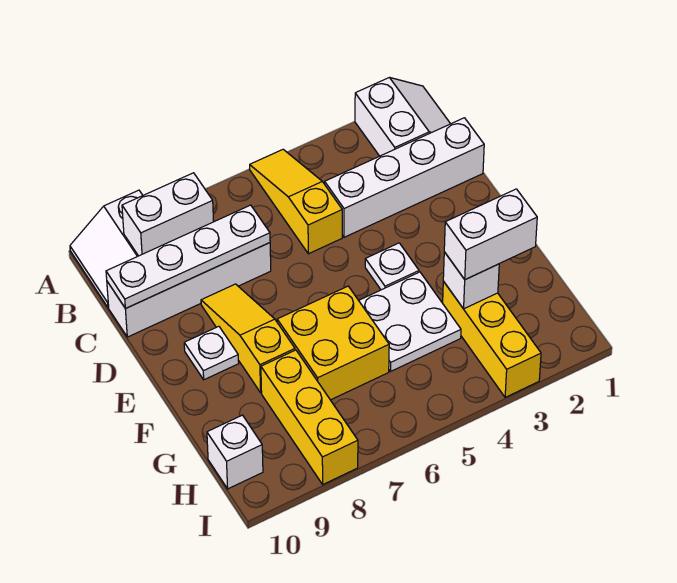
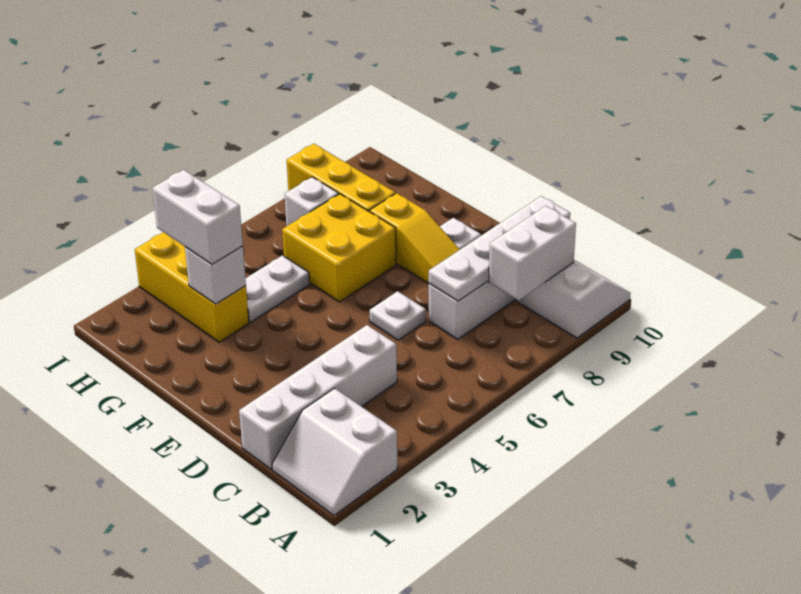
yellow 1x3 slope [250,149,342,254] -> none
white 1x1 plate [365,243,419,290] -> white 1x1 plate moved to [370,291,426,340]
white 2x2 plate [359,272,461,372] -> white 1x2 plate [245,255,310,322]
white 1x2 brick [444,189,537,280] -> white 1x2 brick turned to [153,170,243,264]
white 1x1 brick [207,415,263,489] -> white 1x1 brick moved to [285,177,339,226]

